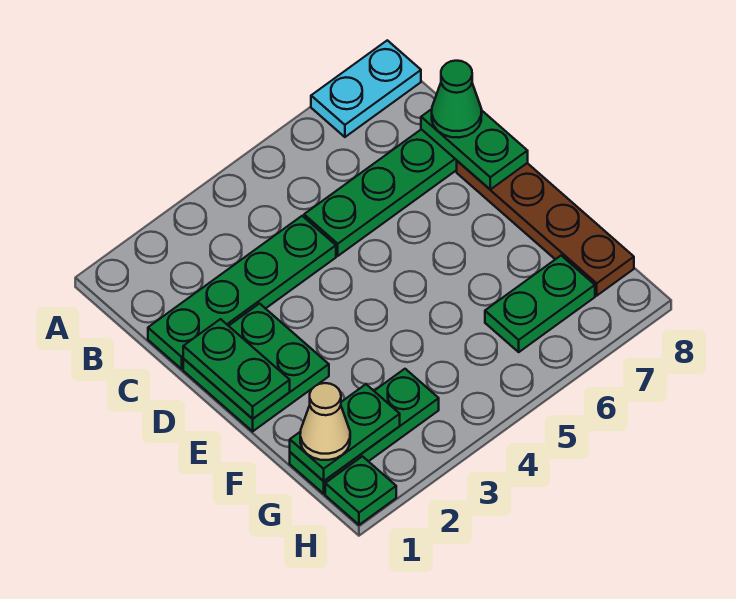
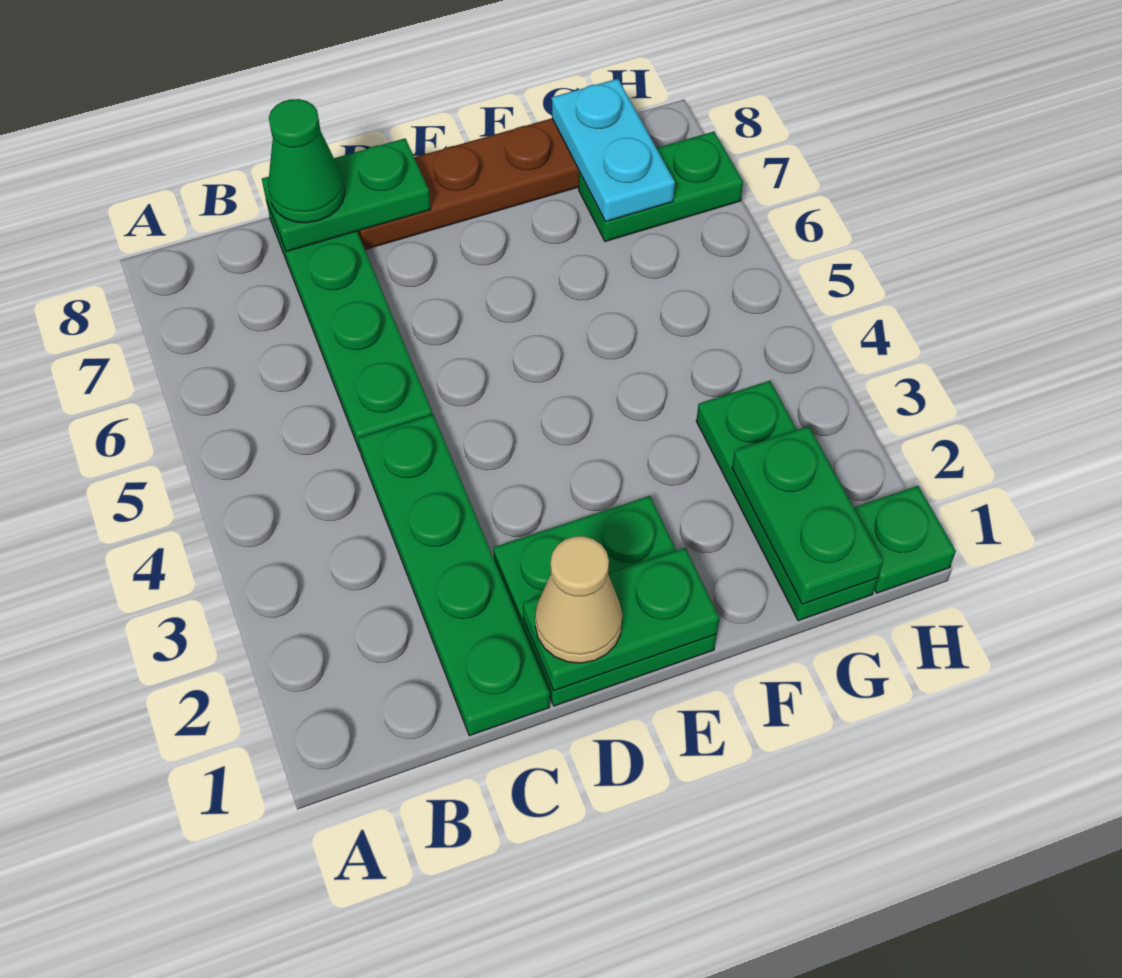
cyan 1x2 plate [311,40,421,137] -> cyan 1x2 plate moved to [552,79,675,222]
tan 1x1 cone [300,383,350,460] -> tan 1x1 cone moved to [535,536,622,663]
green 1x2 plate [485,256,595,352] -> green 1x2 plate turned to [579,132,743,242]

